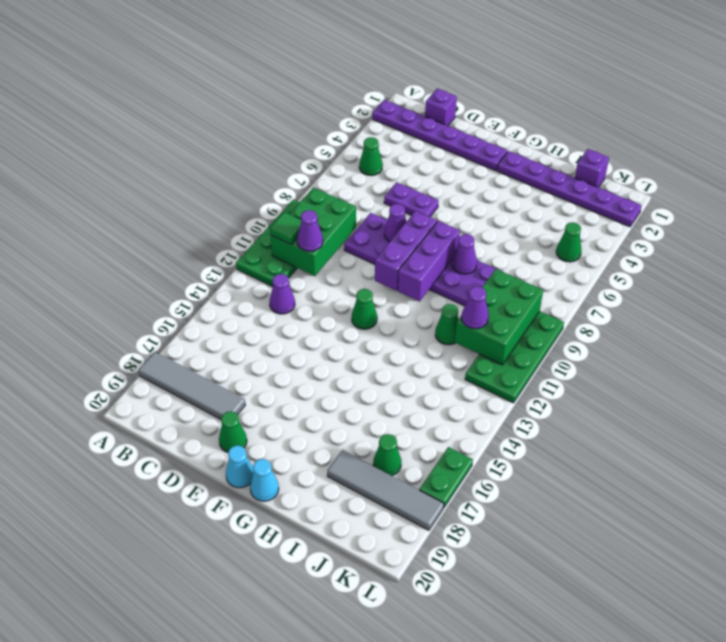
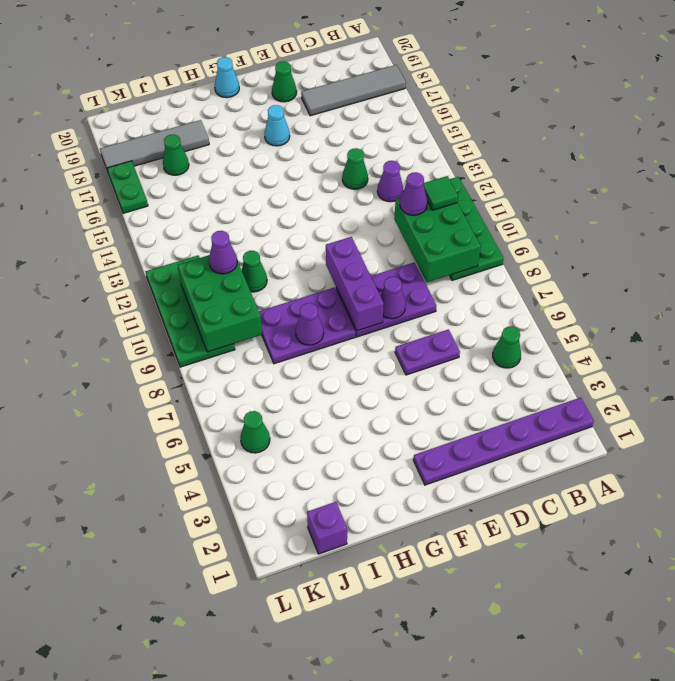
purple 1x1 brick [425,89,457,126] -> none
green 1x1 cone [352,289,377,329] -> green 1x1 cone moved to [342,148,368,189]
cyan 1x1 cone [226,445,254,488] -> cyan 1x1 cone moved to [264,105,290,146]
purple 1x6 plate [497,151,642,227] -> none
purple 1x3 brick [398,221,460,301] -> none

